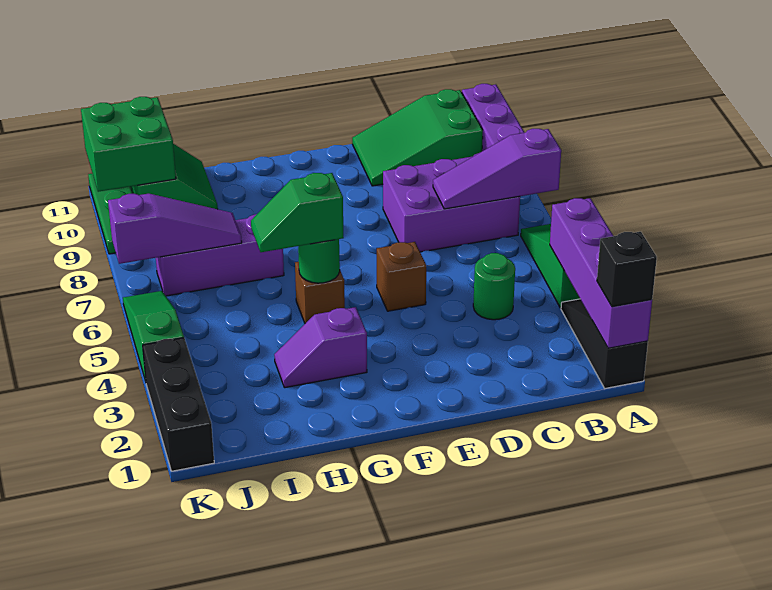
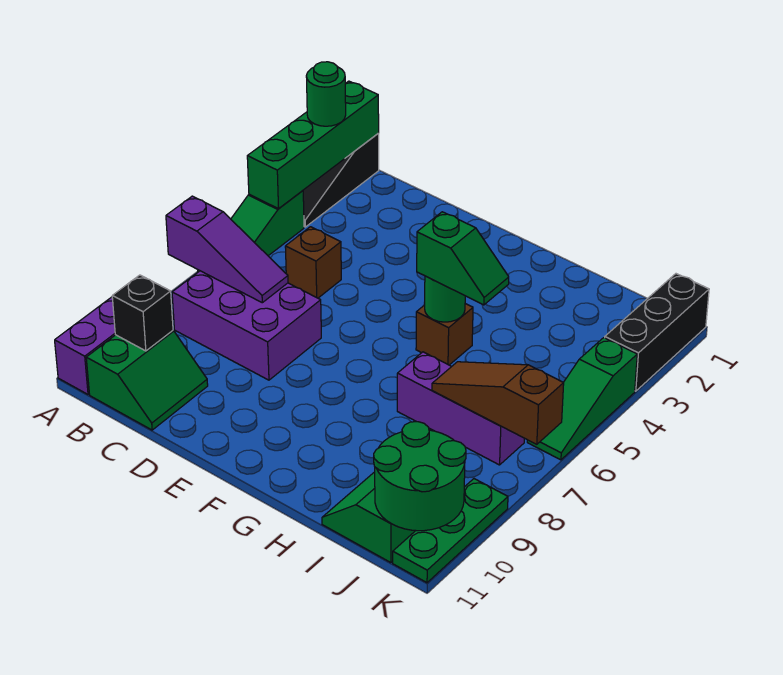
purple 1x4 brick [550,198,652,348] -> green 1x4 brick [247,81,379,209]
black 1x1 brick [597,232,657,307] -> black 1x1 brick moved to [112,275,173,351]
green 2x3 slope [352,89,483,186] -> green 2x2 slope [86,331,208,430]
green 1x1 round brick [473,253,515,320] -> green 1x1 round brick moved to [306,62,346,126]
brown 1x1 brick [377,242,426,311] -> brown 1x1 brick moved to [285,227,341,298]
purple 1x2 slope [274,307,367,388] -> none
purple 1x3 slope [108,194,242,264] -> brown 1x3 slope [432,362,564,444]
green 2x2 brick [81,97,176,192] -> green 2x2 round brick [374,422,466,531]

